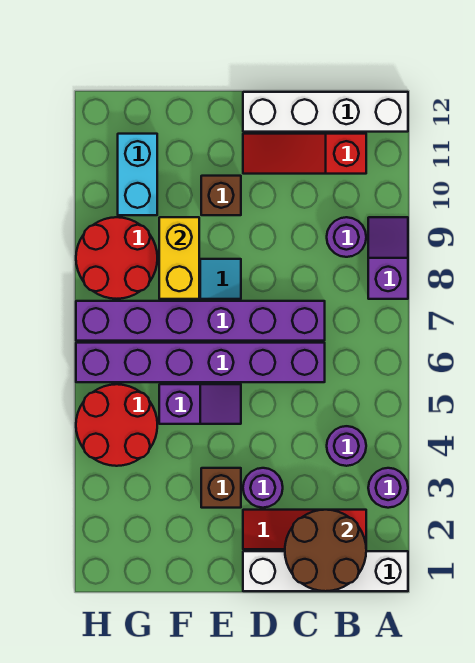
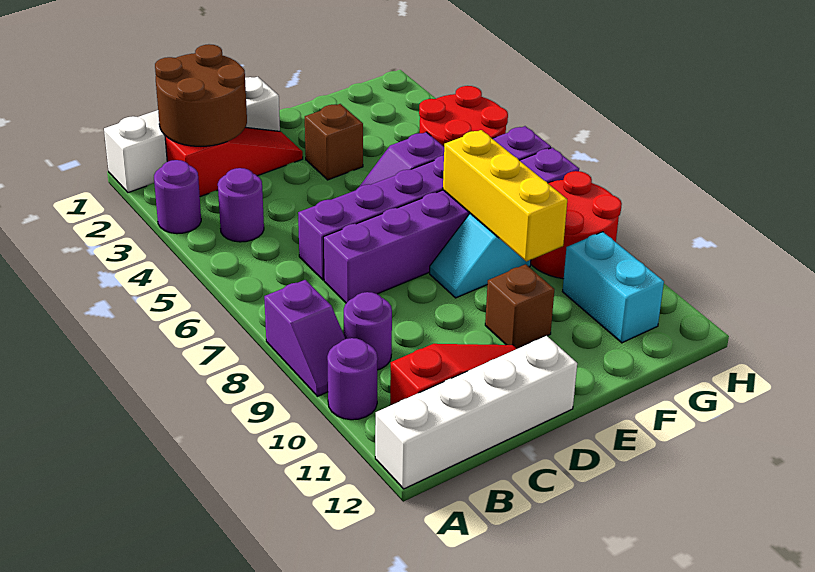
purple 1x1 round brick [243,468,283,508] -> purple 1x1 round brick moved to [327,338,378,420]
yellow 1x2 brick [159,217,199,299] -> yellow 1x3 brick [443,130,567,261]

